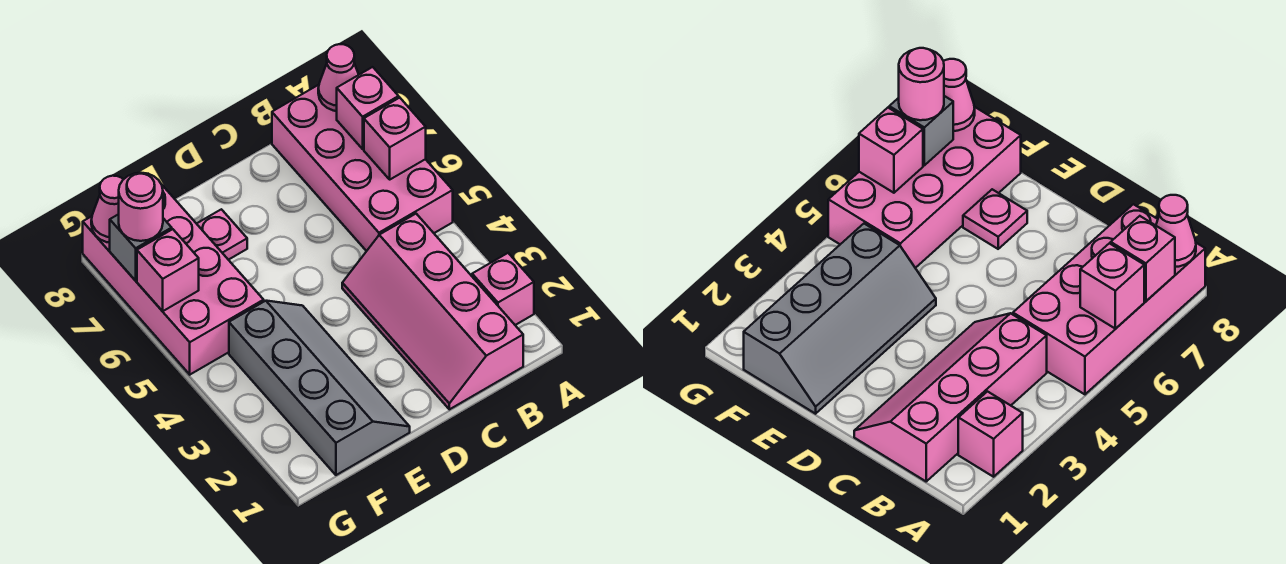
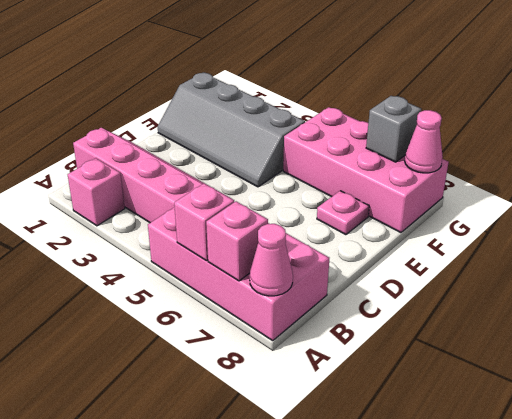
pink 1x1 brick [137,229,199,311] -> none
pink 1x1 round brick [119,173,163,241] -> none

